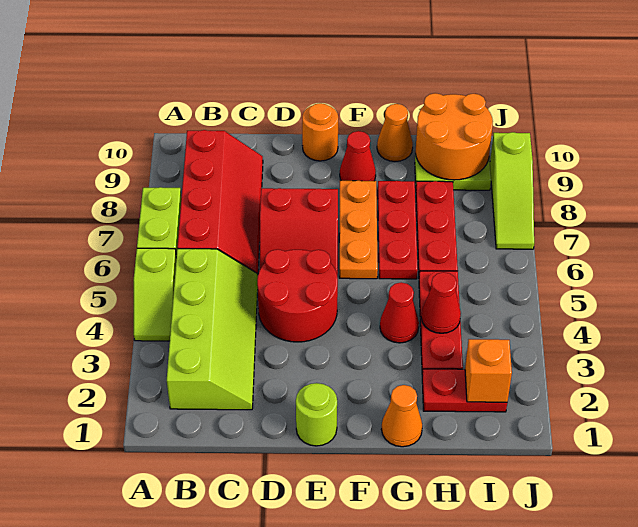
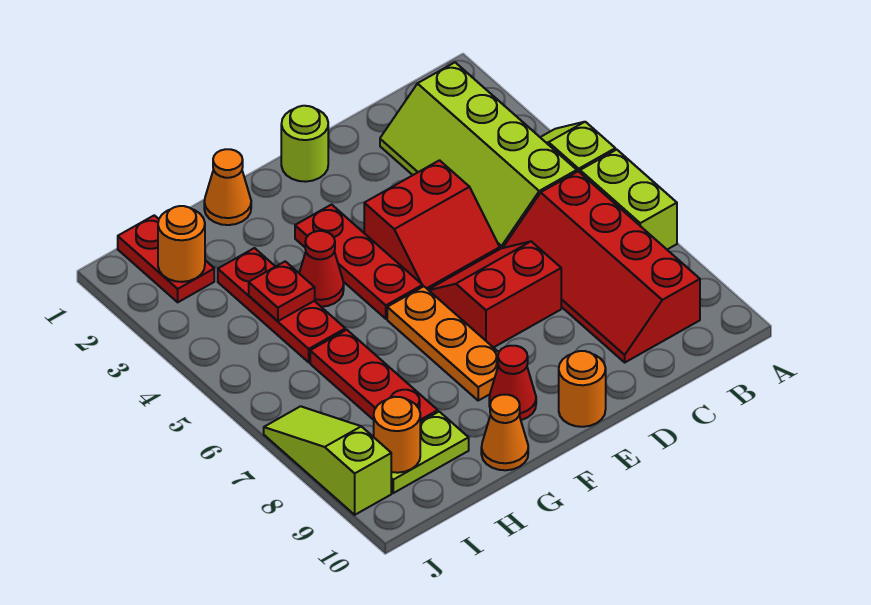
red 2x2 round brick [257,249,338,342] -> red 2x2 slope [364,160,500,289]
red 1x3 plate [378,181,418,279] -> red 1x3 plate moved to [295,205,423,319]
red 1x2 plate [422,369,507,412] -> red 1x2 plate turned to [118,215,214,302]
red 1x1 cone [421,272,461,333] -> red 1x1 plate [249,261,315,321]
orange 2x2 round brick [415,93,493,180] -> orange 1x1 round brick [374,397,420,473]
orange 1x1 brick [465,339,512,402] -> orange 1x1 round brick [158,206,205,282]

